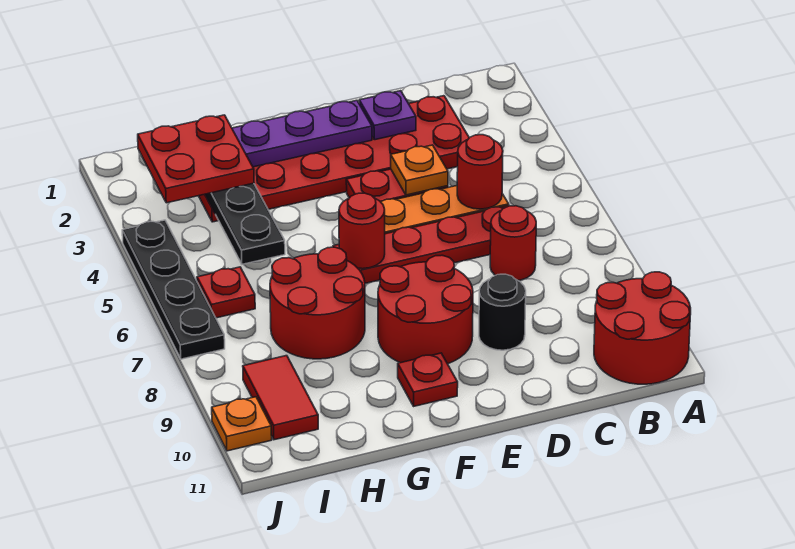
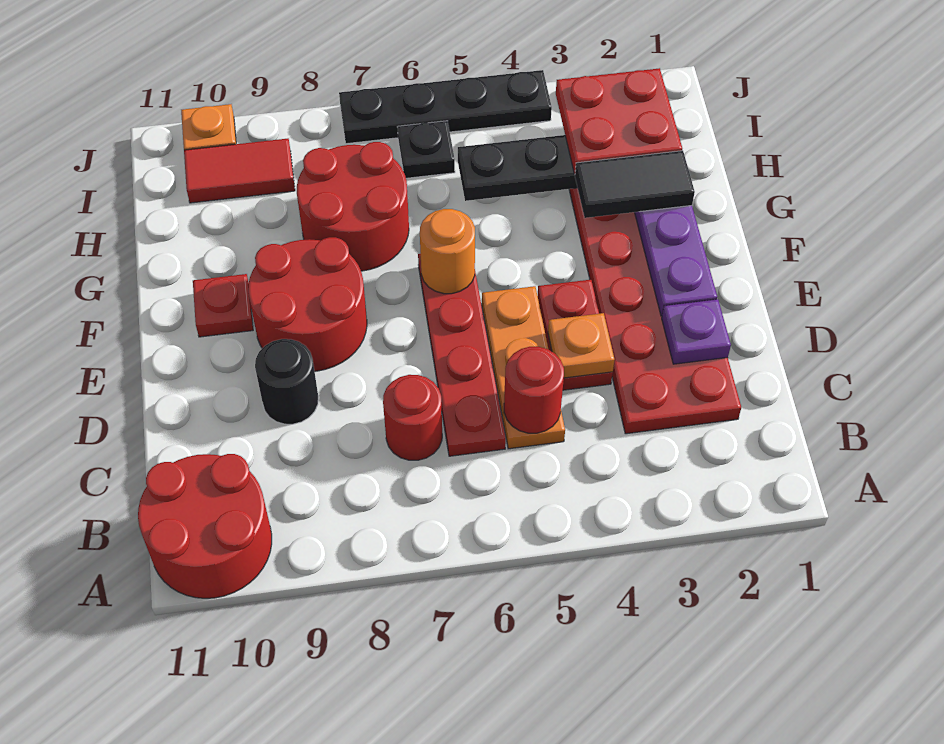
red 1x1 round brick [339,193,385,269] -> orange 1x1 round brick [420,209,475,294]
none -> black 1x2 tile [575,151,695,218]
red 1x1 plate [197,267,255,318] -> black 1x1 plate [398,121,455,178]

